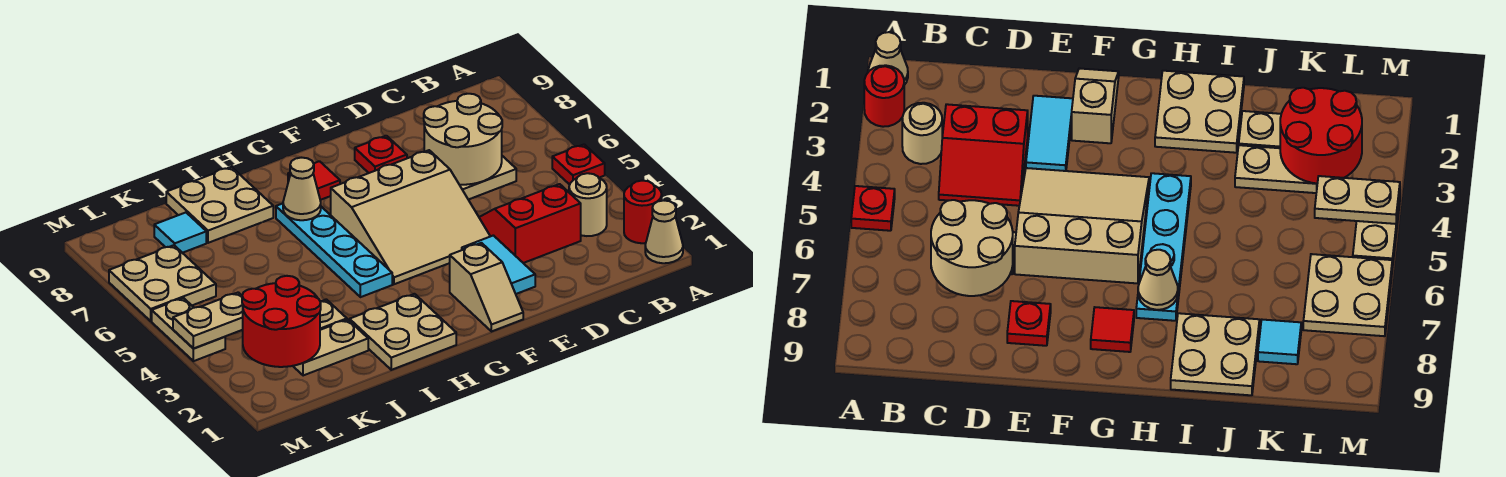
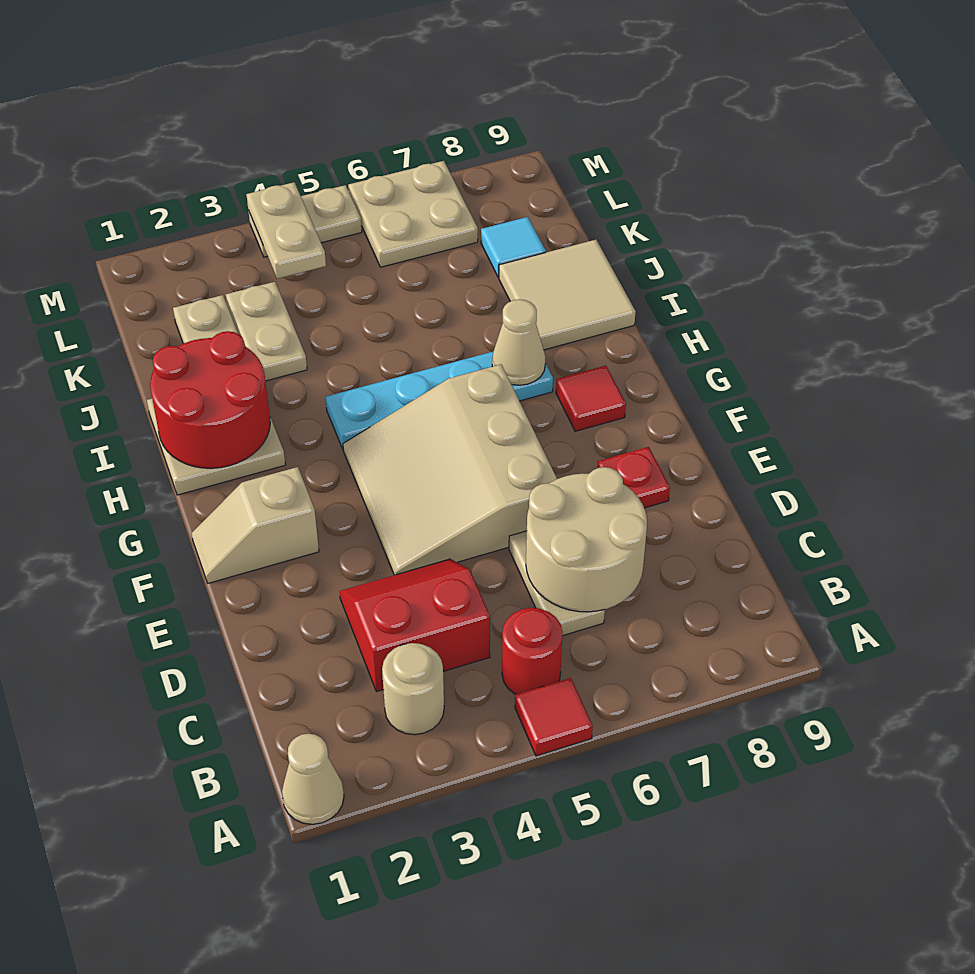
red 1x1 round brick [624,181,662,243] -> red 1x1 round brick moved to [502,608,563,695]
red 1x1 plate [552,144,605,185] -> red 1x1 tile [515,678,593,756]
red 2x2 slope [479,184,581,263] -> red 2x2 slope turned to [340,559,490,692]
cyan 1x2 tile [462,235,535,294] -> none
tan 2x2 plate [166,167,273,243] -> tan 2x2 tile [499,240,636,350]
red 2x2 round brick [242,276,321,367] -> red 2x2 round brick moved to [150,331,270,468]

